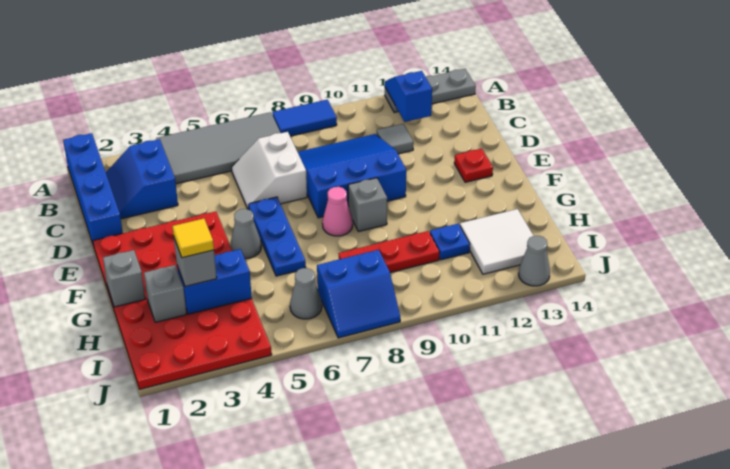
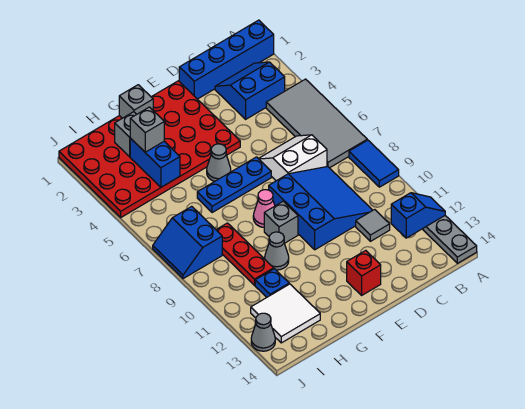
red 1x1 plate [454,149,493,182] -> red 1x1 brick [347,250,381,295]
yellow 1x1 tile [172,219,214,258] -> none
grey 1x1 cone [290,268,322,319] -> grey 1x1 cone moved to [265,232,289,270]

